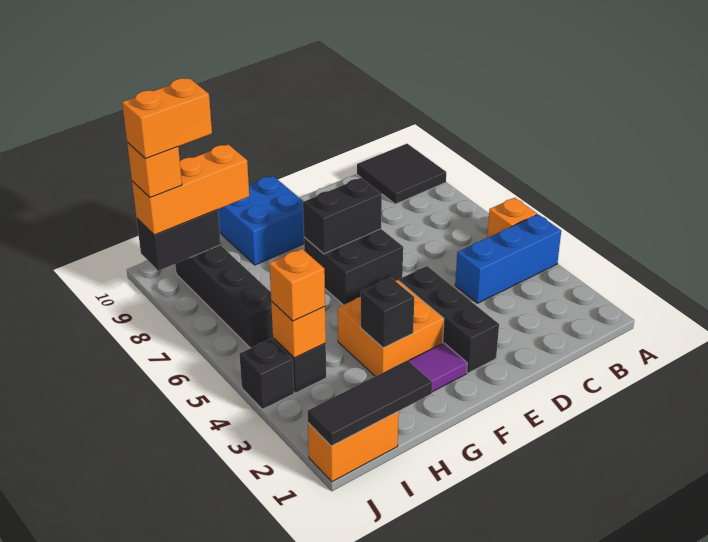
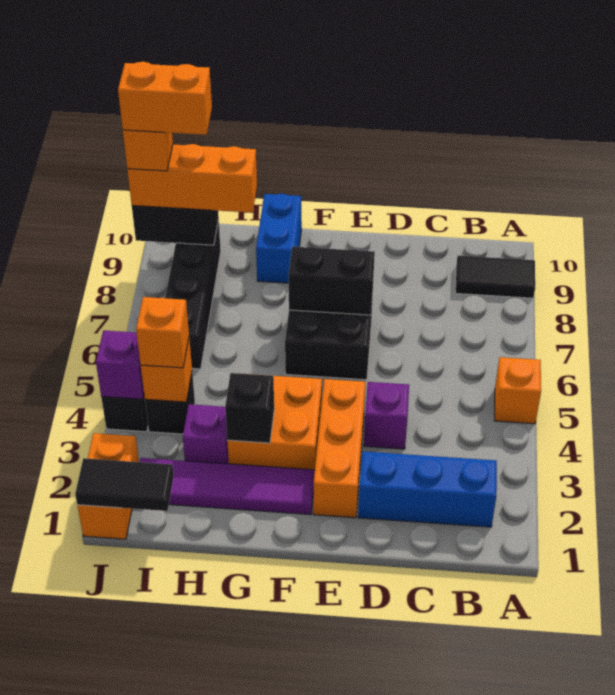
blue 1x3 brick [455,214,561,303] -> blue 1x3 brick moved to [358,451,497,527]
black 2x2 tile [357,144,446,204] -> black 1x2 tile [455,256,535,298]
none -> purple 1x1 brick [364,382,409,449]
black 1x3 brick [399,266,499,373] -> orange 1x3 brick [313,379,366,518]
blue 2x2 brick [218,176,304,265] -> blue 1x2 brick [256,194,302,283]
black 1x3 tile [308,360,432,446] -> black 1x2 tile [75,458,174,511]
none -> purple 1x1 brick [183,404,229,464]
orange 1x2 brick [308,412,399,482] -> orange 1x2 brick turned to [77,433,139,539]
none -> purple 1x1 brick [96,330,144,399]

